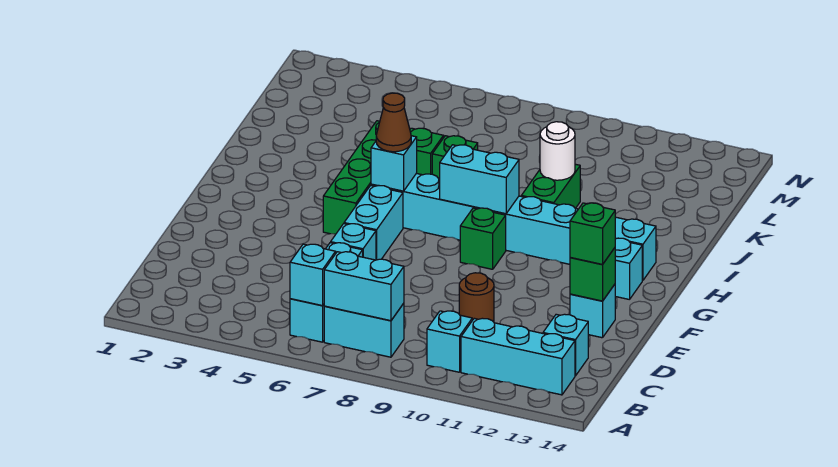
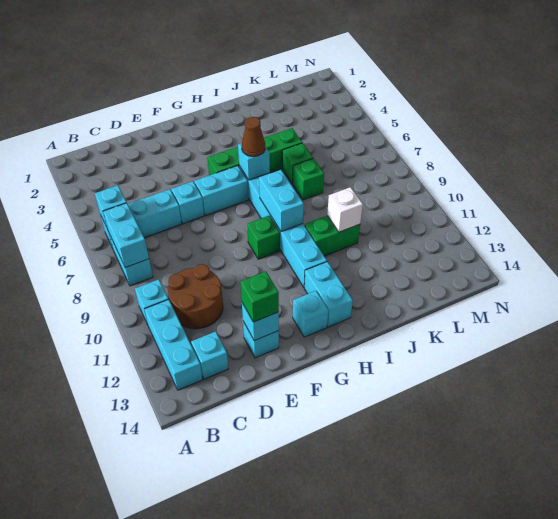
brown 1x1 round brick [459,273,494,322] -> brown 2x2 round brick [168,264,223,329]
green 1x1 brick [570,248,615,301] -> cyan 1x1 brick [242,303,279,341]
white 1x1 round brick [540,122,575,180] -> white 1x1 brick [327,187,363,232]

